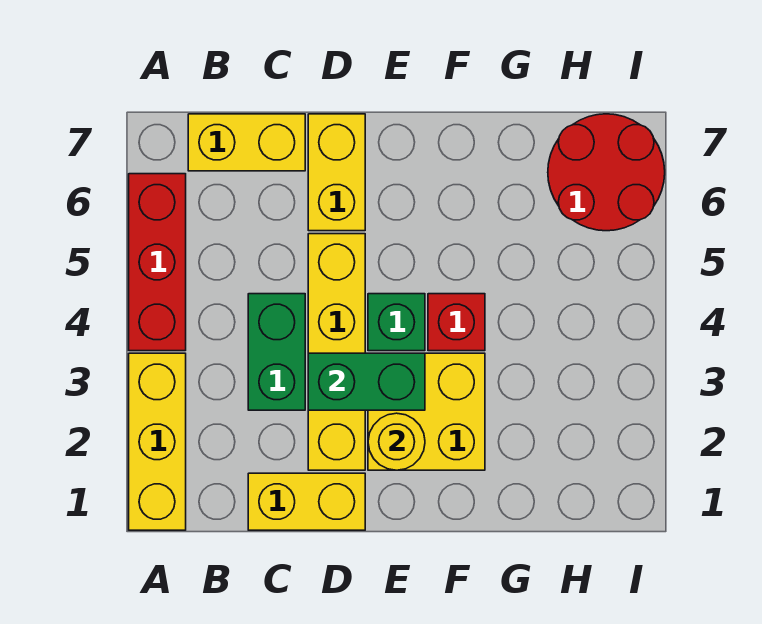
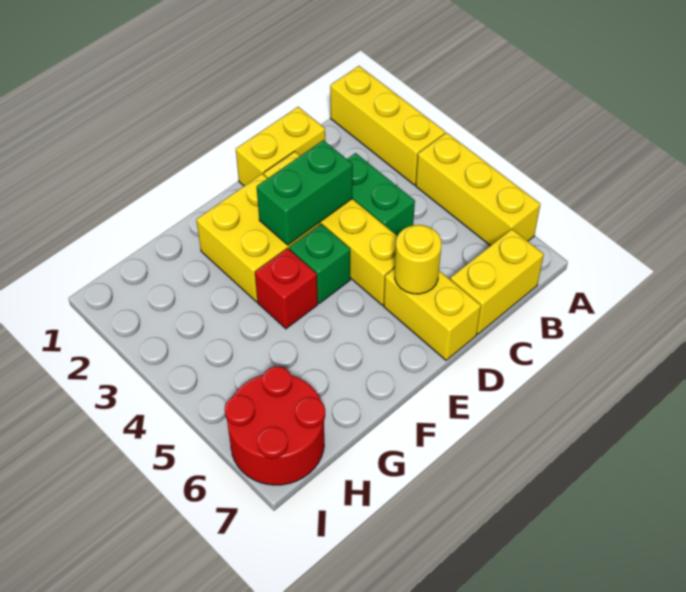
red 1x3 brick [129,174,186,351] -> yellow 1x3 brick [416,133,540,246]
yellow 1x1 round brick [368,413,425,470] -> yellow 1x1 round brick moved to [395,225,441,294]

